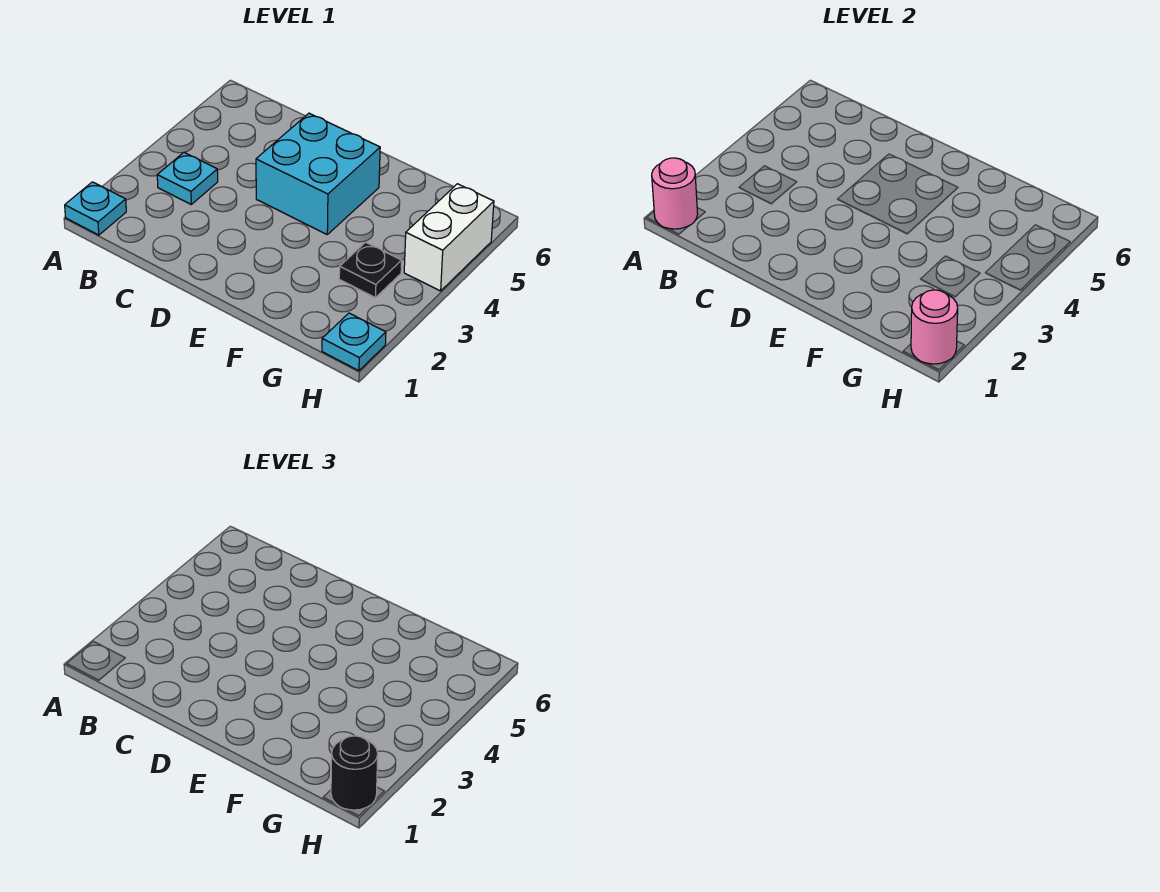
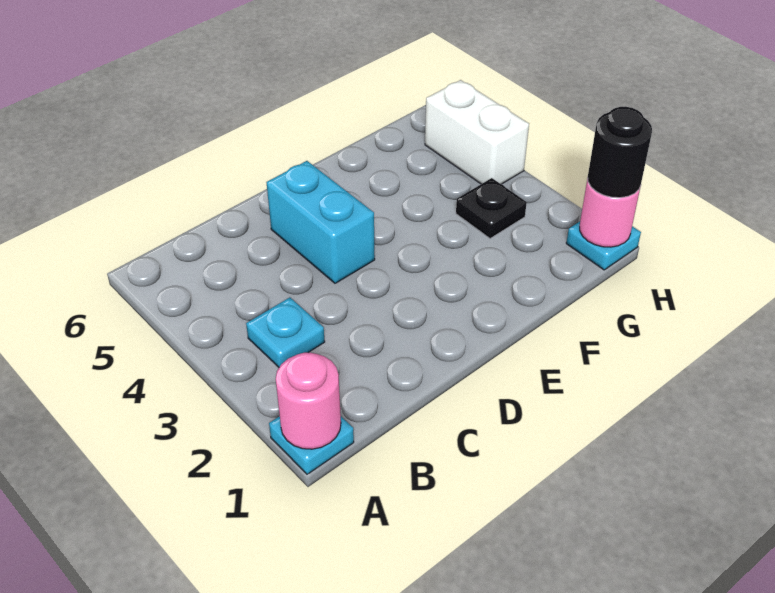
cyan 2x2 brick [256,113,380,234] -> cyan 1x2 brick [266,161,375,283]

